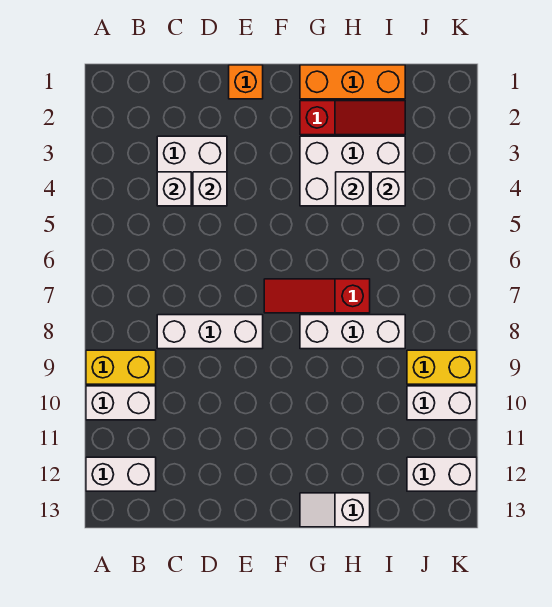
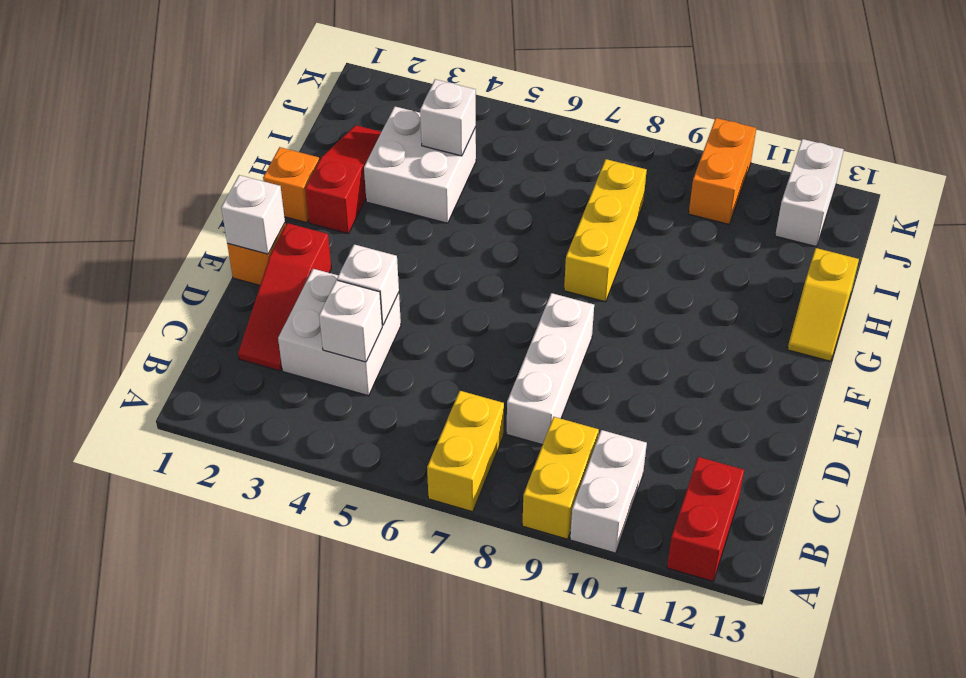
white 1x2 brick [86,457,156,491] -> red 1x2 brick [667,457,744,581]
red 1x3 slope [264,279,370,313] -> red 1x3 slope moved to [238,223,331,371]
orange 1x3 brick [300,65,405,99] -> orange 1x1 brick [263,147,319,223]
white 2x3 brick [300,136,405,206] -> white 2x2 brick [364,107,476,223]
white 1x3 brick [300,315,405,349] -> yellow 1x3 brick [564,159,647,302]
white 1x2 slope [300,493,370,527] -> yellow 1x2 slope [788,248,859,361]
white 1x1 brick [336,172,370,206] -> white 1x1 brick moved to [221,175,285,254]
yellow 1x2 brick [407,350,477,384] -> yellow 1x2 brick moved to [427,391,504,512]
white 1x2 brick [407,386,477,420] -> orange 1x2 brick [689,118,756,224]

